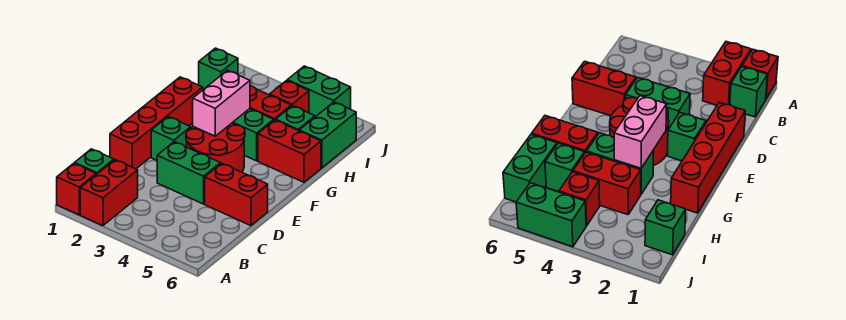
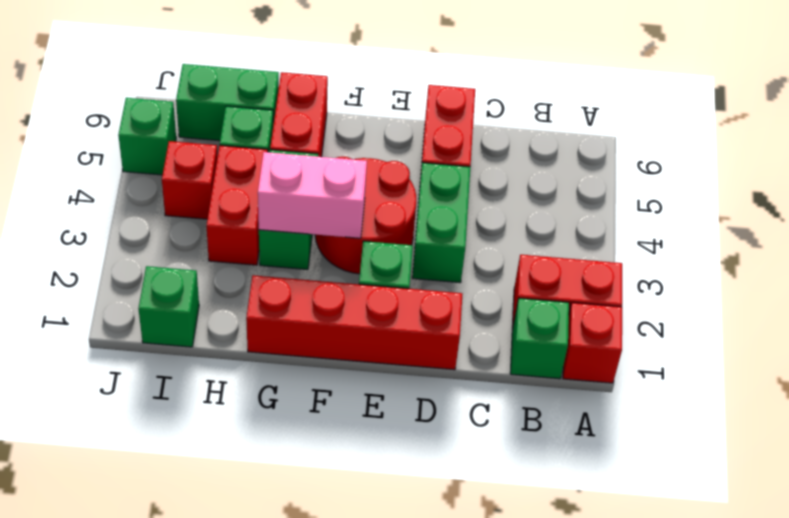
green 1x2 brick [287,66,351,117] -> green 1x1 brick [118,98,176,175]

